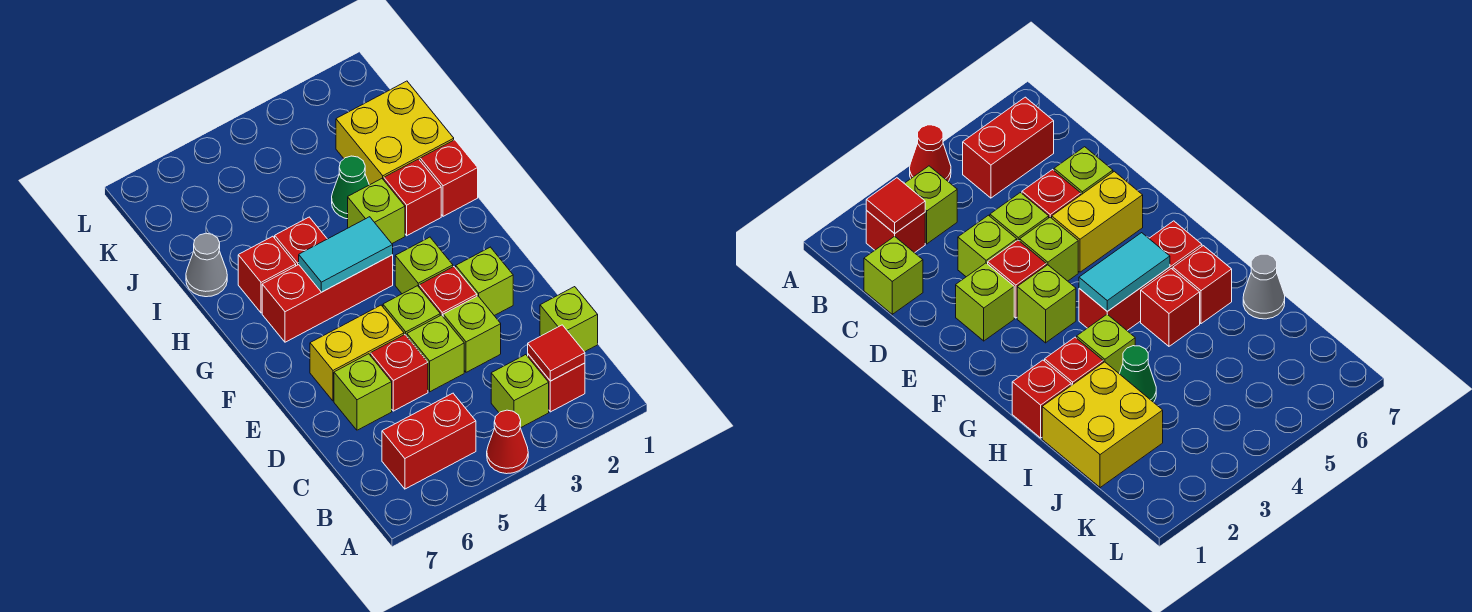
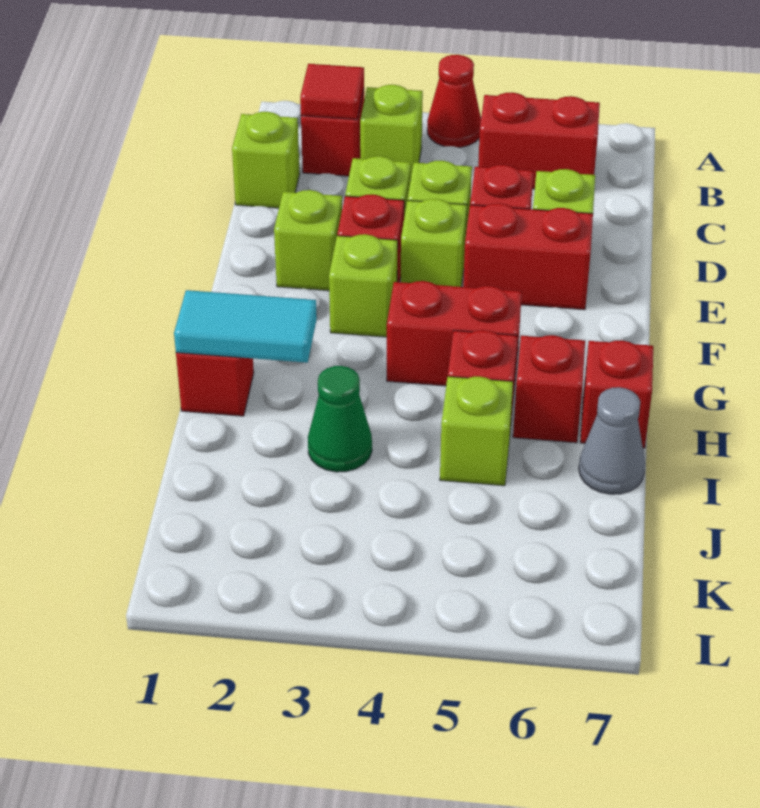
yellow 1x2 brick [310,305,404,401] -> red 1x2 brick [463,203,593,310]
red 1x3 brick [262,255,393,342] -> red 1x2 brick [387,281,522,387]
cyan 1x2 tile [299,217,393,292] -> cyan 1x2 tile moved to [174,290,317,363]
red 1x1 brick [384,159,441,236] -> red 1x1 brick moved to [580,340,653,448]
lime 1x1 brick [348,179,405,243] -> lime 1x1 brick moved to [440,376,513,486]
yellow 2x2 brick [336,81,454,185] -> none

